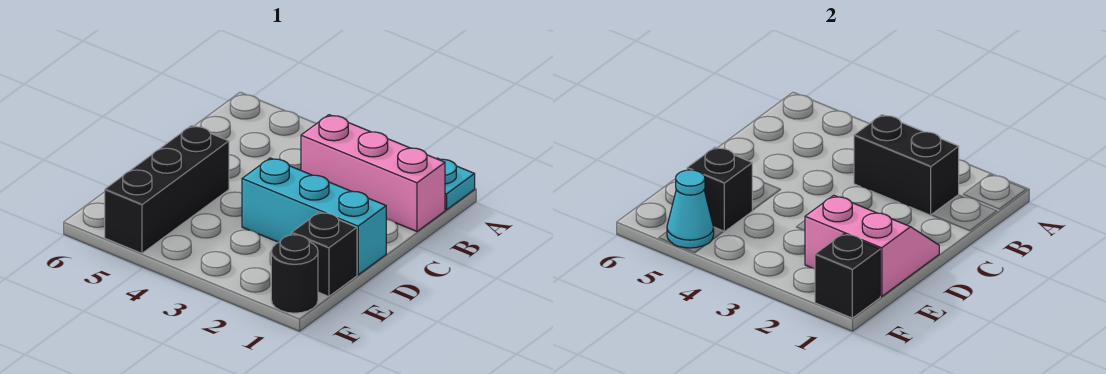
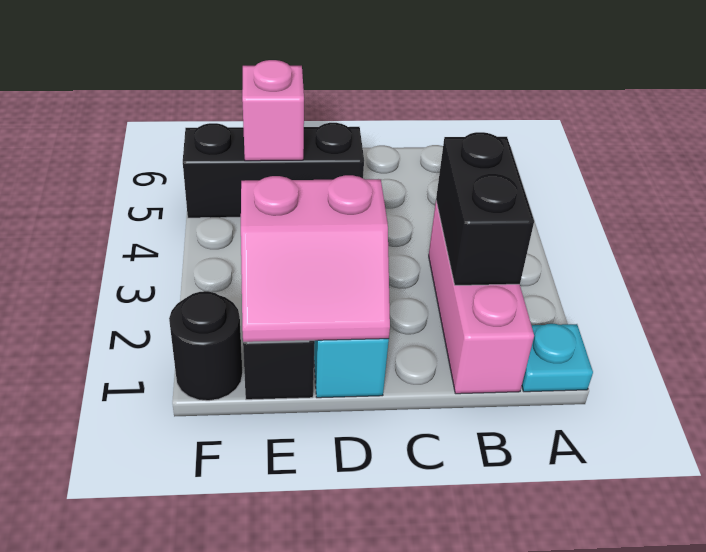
pink 2x2 slope [805,195,939,297] -> pink 2x2 slope turned to [241,175,390,342]
black 1x1 brick [687,147,752,232] -> pink 1x1 brick [242,60,304,161]
black 1x1 brick [815,234,880,318] -> none
cyan 1x1 cone [667,170,714,248] -> none

